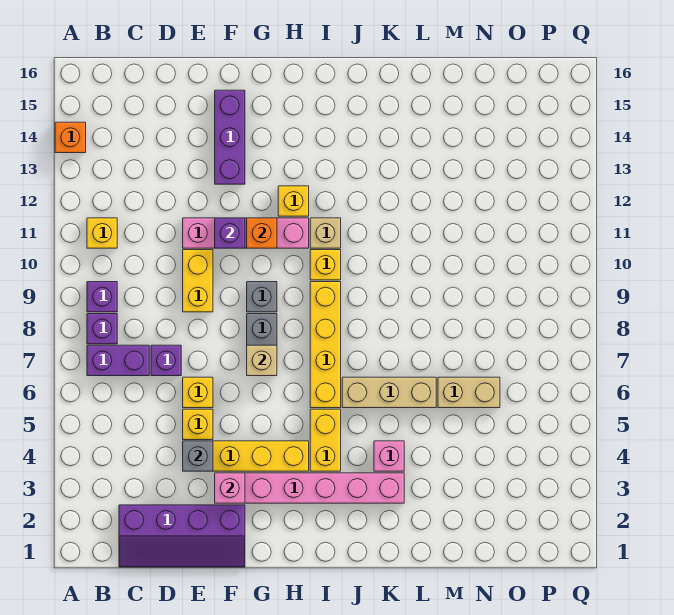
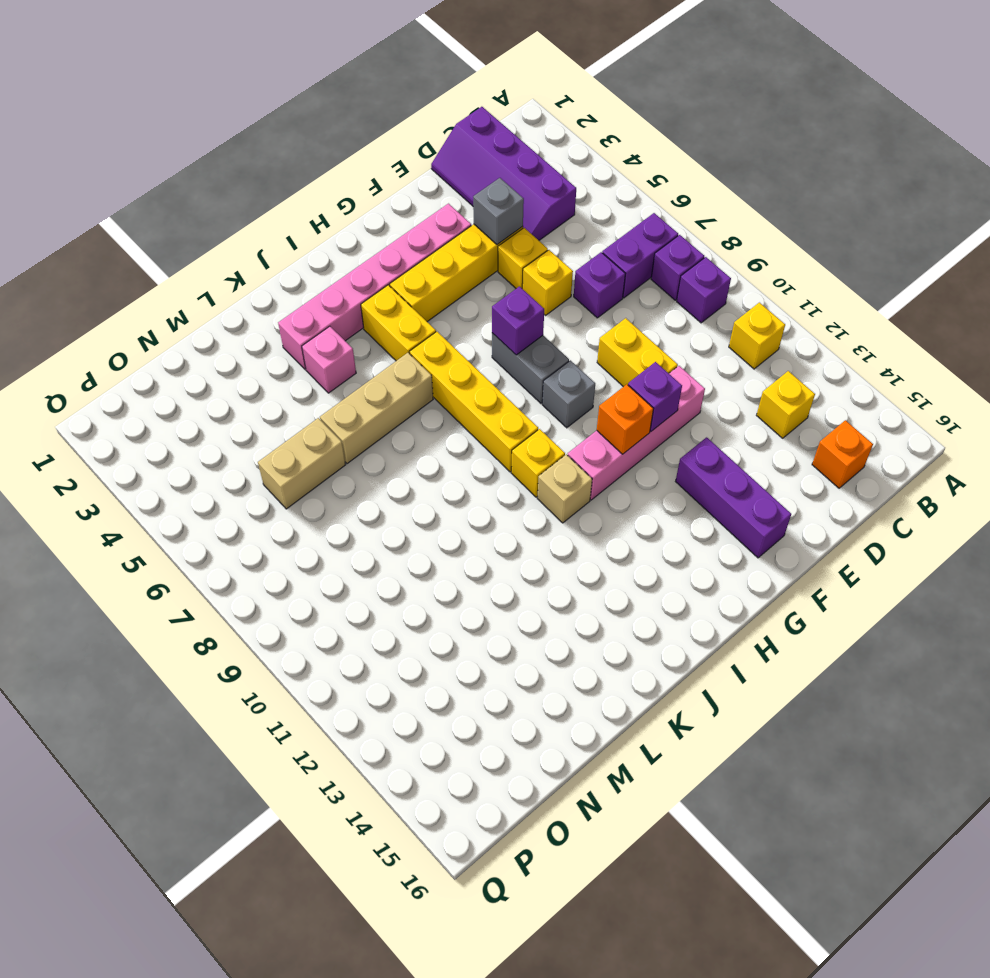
orange 1x1 brick [55,122,86,153] -> orange 1x1 brick moved to [812,420,873,488]
purple 2x4 slope [119,505,245,567] -> purple 2x4 slope turned to [431,107,576,240]
pink 1x1 brick [215,473,245,503] -> none
tan 1x1 brick [247,345,277,376] -> purple 1x1 brick [492,286,544,355]
yellow 1x1 brick [278,186,309,216] -> yellow 1x1 brick moved to [756,371,815,438]

